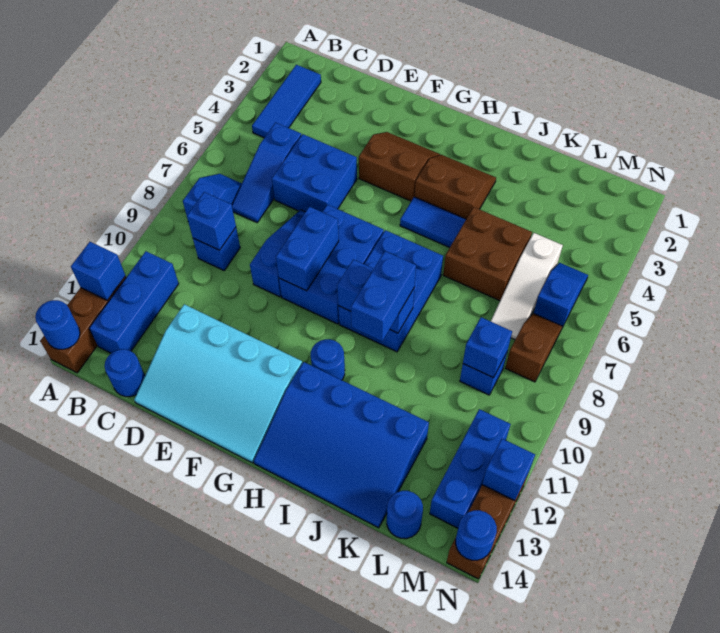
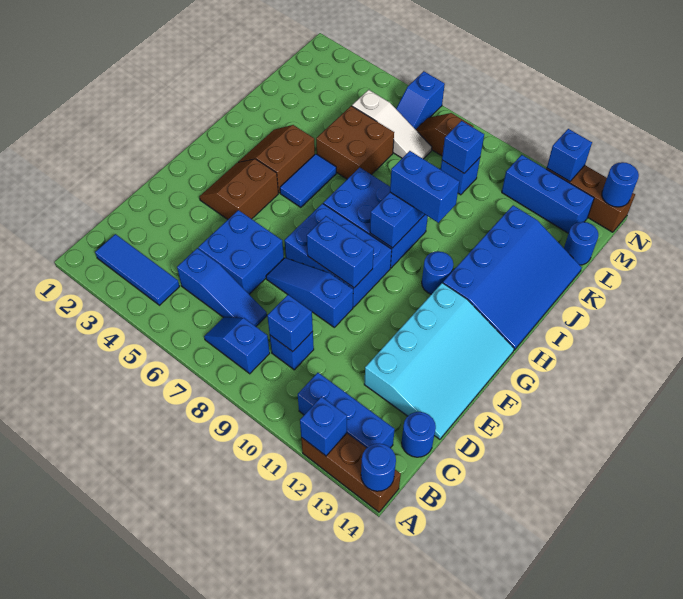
blue 1x2 slope [534,263,588,326] -> blue 1x2 slope turned to [396,71,445,130]

